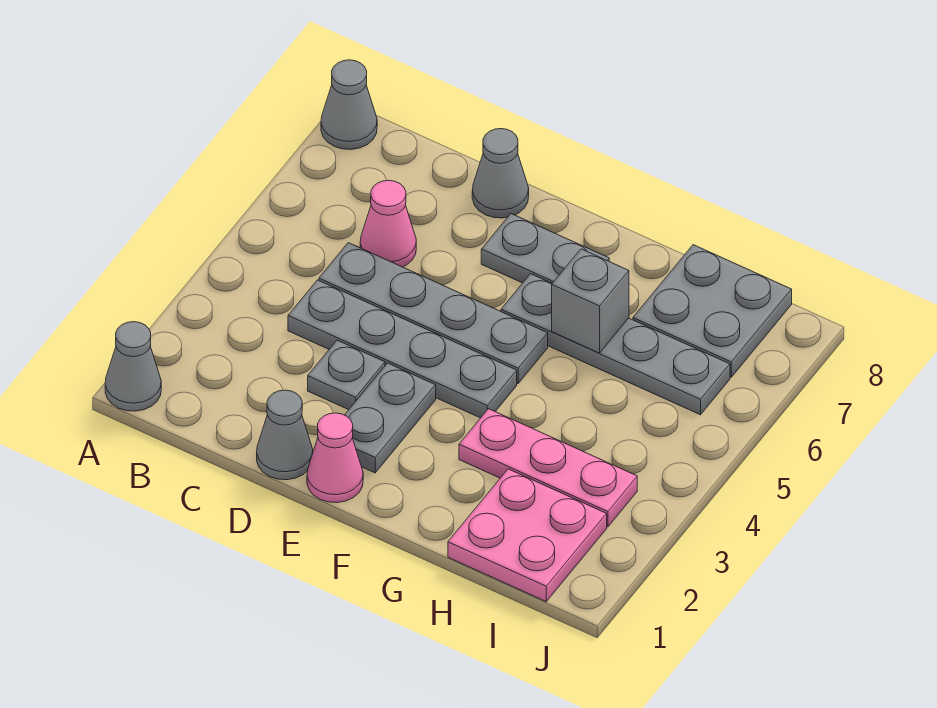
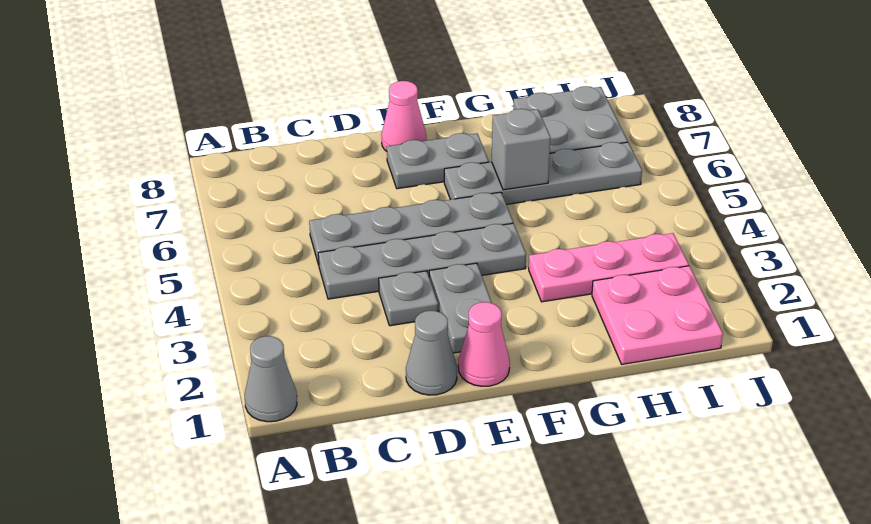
grey 1x1 cone [321,60,377,150] -> none
pink 1x1 cone [360,180,416,267] -> pink 1x1 cone moved to [381,81,426,151]
grey 1x1 cone [472,129,529,218] -> none

